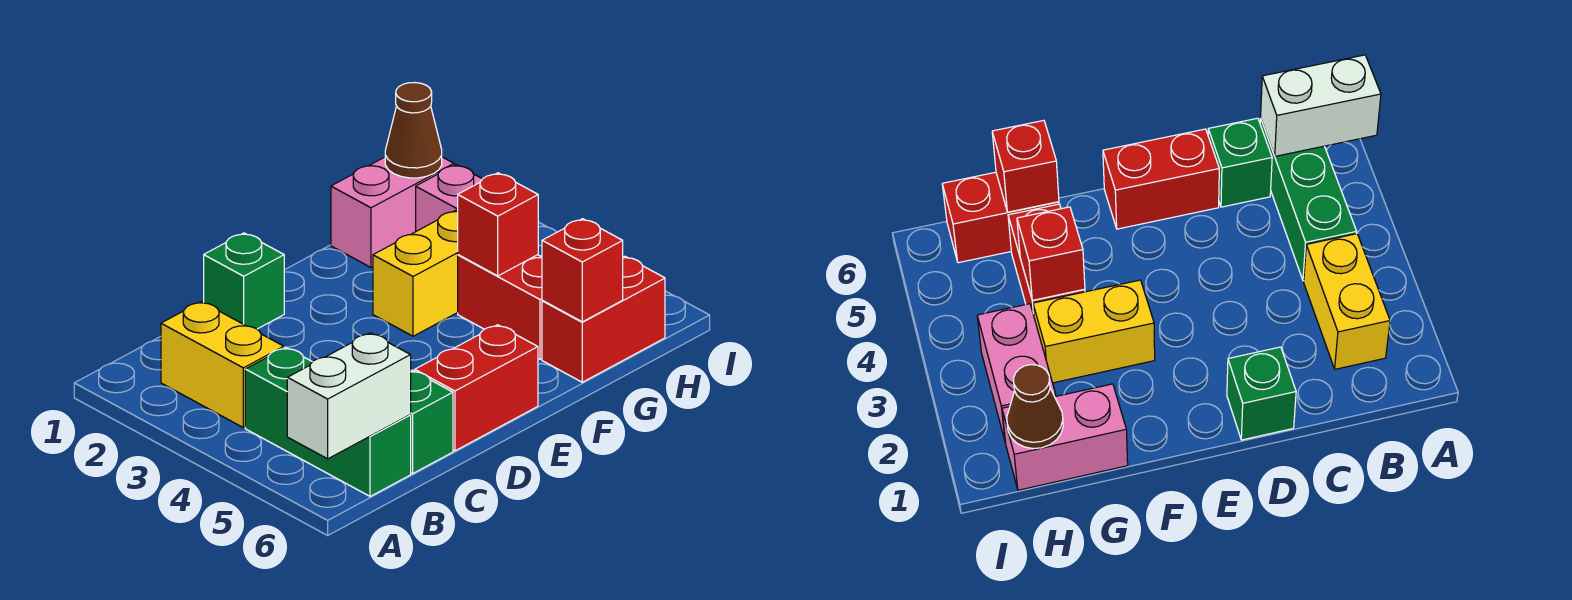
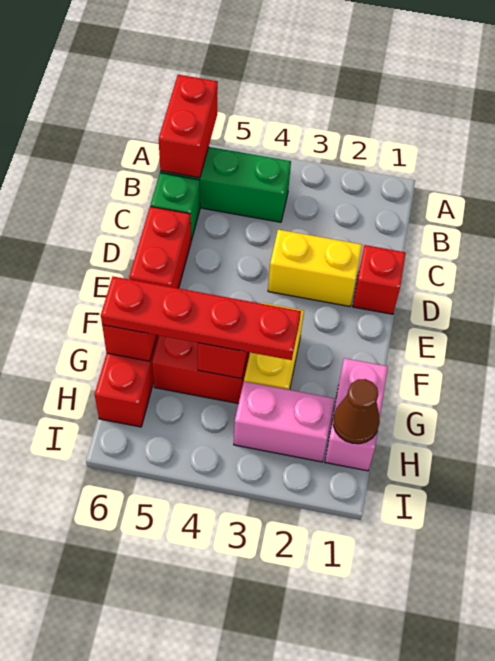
white 1x2 brick [287,333,411,459] -> red 1x2 brick [159,75,218,178]
yellow 1x2 brick [161,302,284,428] -> yellow 1x2 brick moved to [268,230,362,306]
green 1x1 brick [204,233,284,329] -> red 1x1 brick [353,245,406,314]
none -> red 1x4 plate [101,277,301,360]

